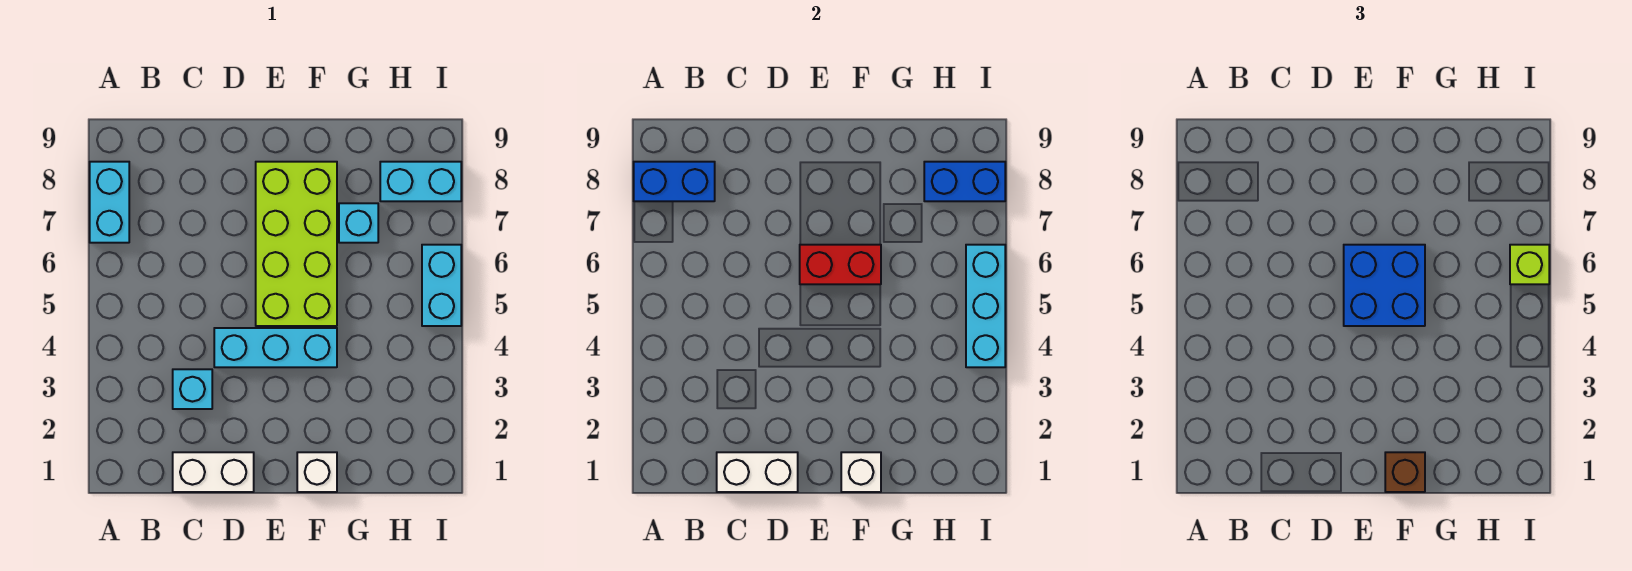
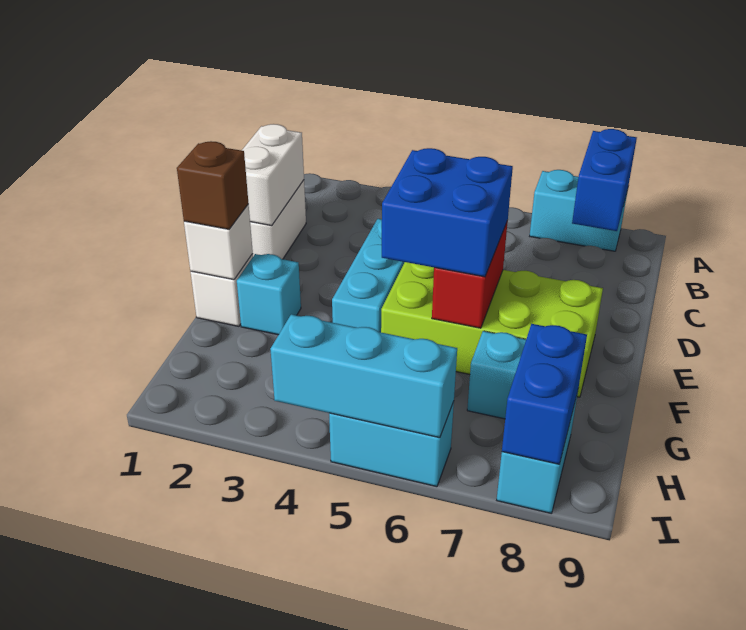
cyan 1x1 brick [173,369,212,409] -> cyan 1x1 brick moved to [237,254,301,335]
lime 1x1 brick [1510,245,1549,284] -> none

